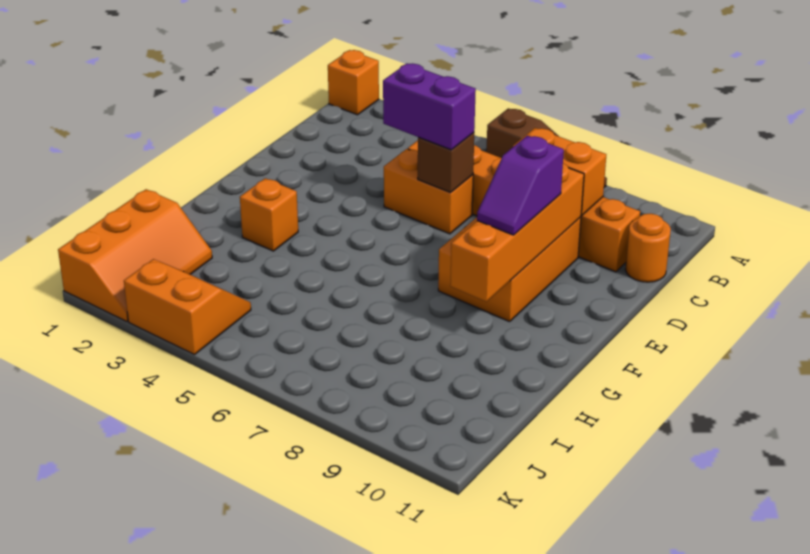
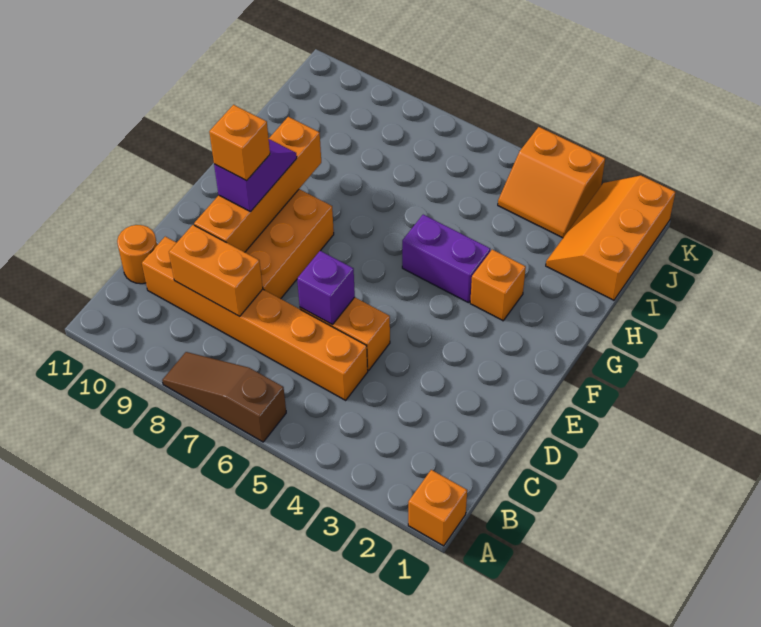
purple 1x2 brick [383,63,476,150] -> purple 1x2 brick moved to [402,215,490,303]
brown 1x1 brick [418,133,474,193] -> purple 1x1 brick [297,251,355,325]
none -> orange 1x1 brick [209,105,270,181]

